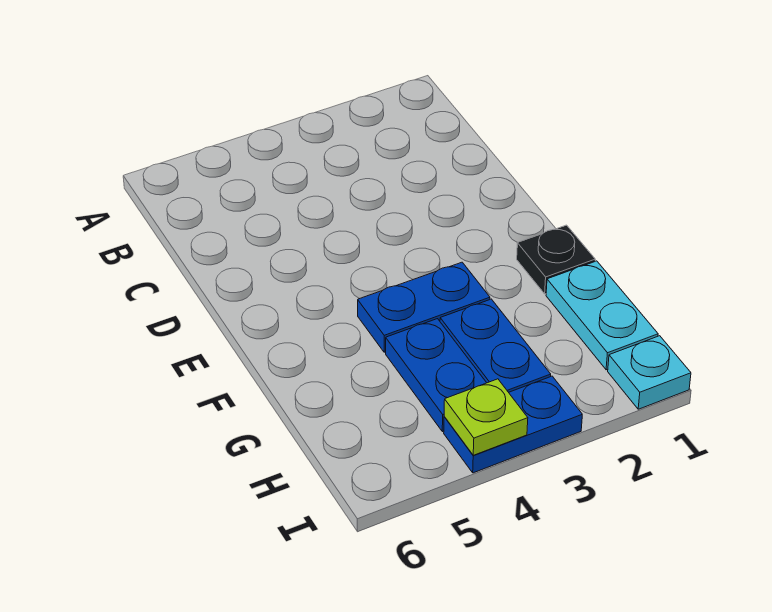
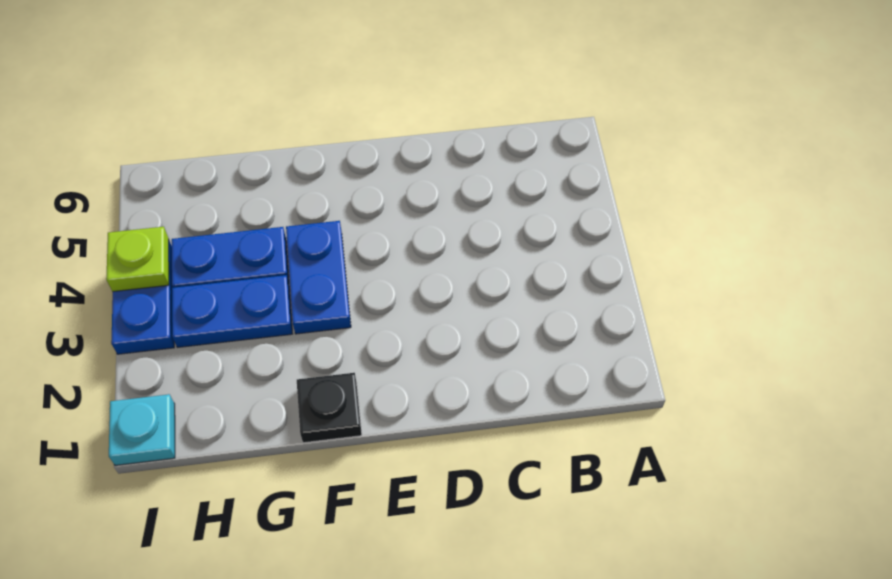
cyan 1x2 plate [546,261,658,370] -> none

